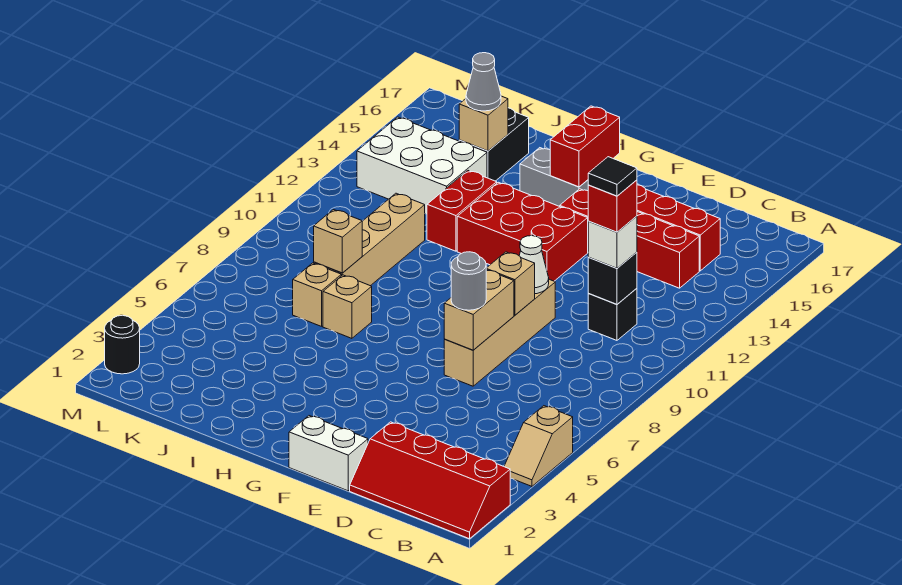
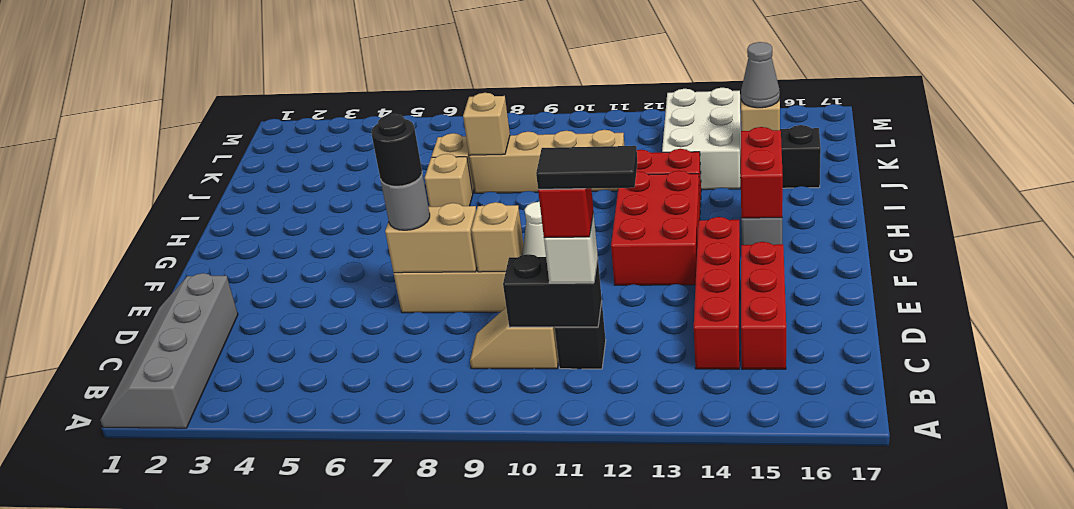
red 2x4 slope [350,422,510,539] -> grey 2x4 slope [100,273,238,428]
tan 1x2 slope [504,406,573,486] -> tan 1x2 slope moved to [470,308,559,369]
black 1x1 brick [588,252,637,304] -> black 1x2 brick [503,254,602,327]
black 1x1 tile [588,157,637,196] -> black 1x2 tile [536,146,637,189]
white 1x2 brick [289,416,368,491] -> none
red 1x2 brick [550,106,620,187] -> red 1x2 brick turned to [740,127,783,218]
black 1x1 round brick [105,315,140,374] -> black 1x1 round brick moved to [371,114,422,186]

